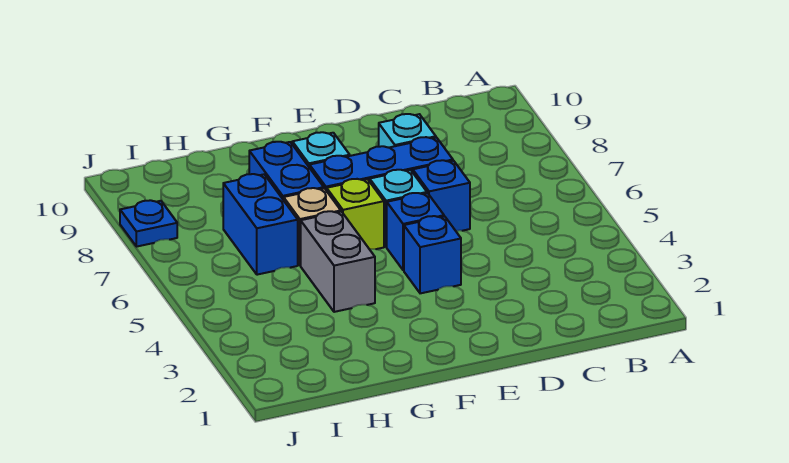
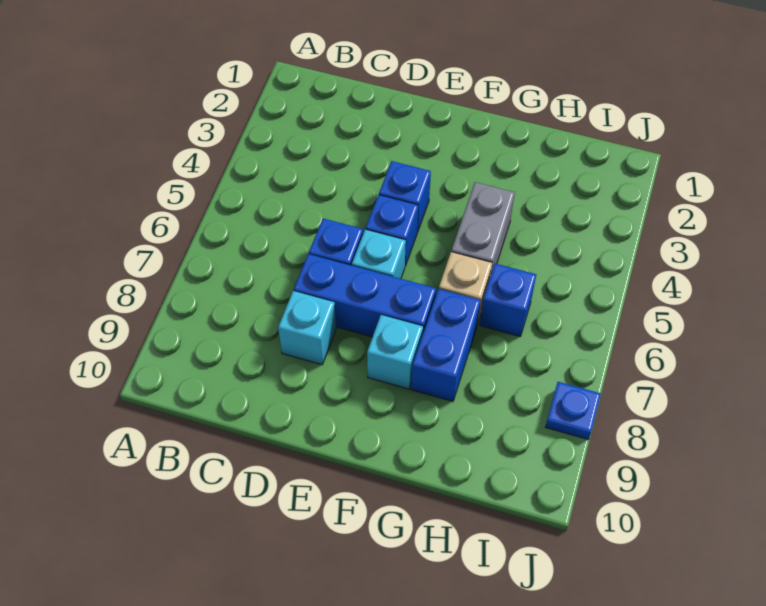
lime 1x1 brick [327,179,384,249] -> none
blue 1x2 brick [223,174,298,275] -> blue 1x1 brick [480,264,536,337]

